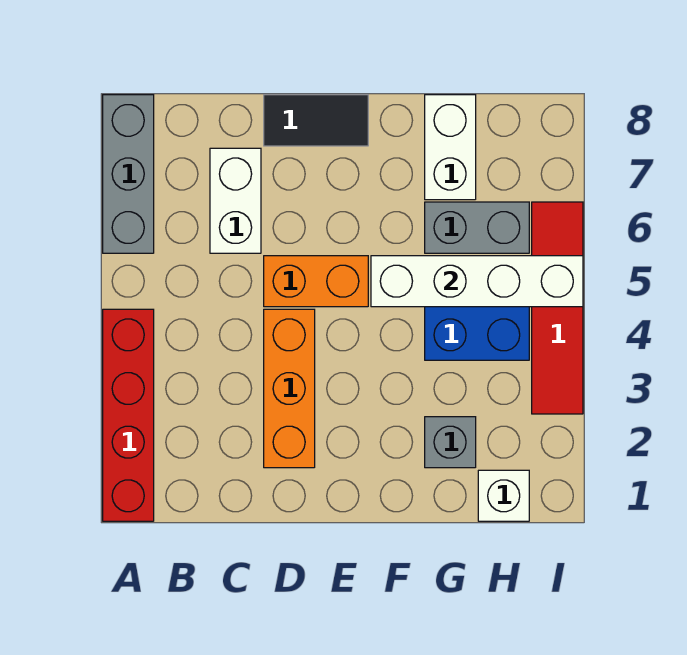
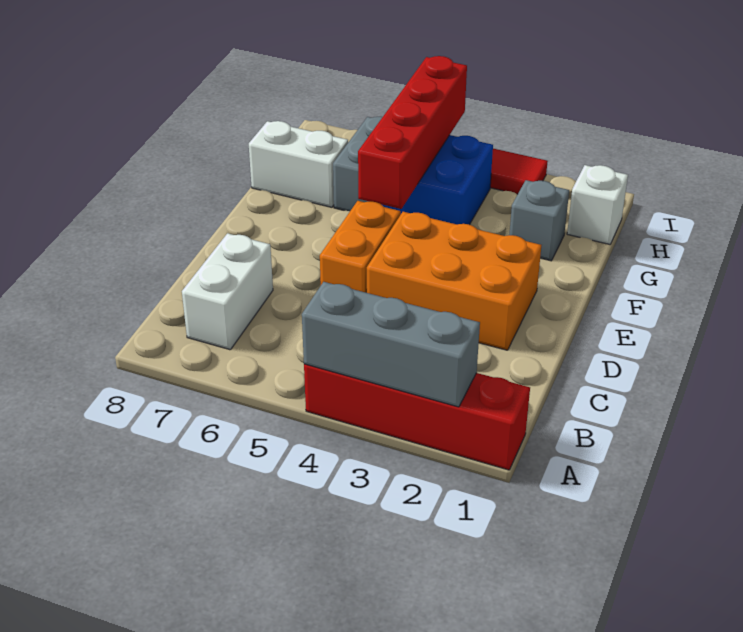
grey 1x3 brick [103,95,154,253] -> grey 1x3 brick moved to [302,282,480,407]
white 1x2 brick [210,148,261,253] -> white 1x2 brick turned to [182,233,273,350]
orange 1x3 brick [264,309,315,468] -> orange 2x3 brick [367,212,541,350]
black 1x2 tile [264,95,368,146] -> none
white 1x4 brick [371,256,583,307] -> red 1x4 brick [358,56,467,209]

